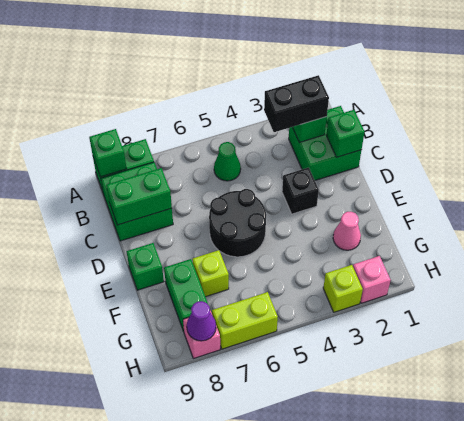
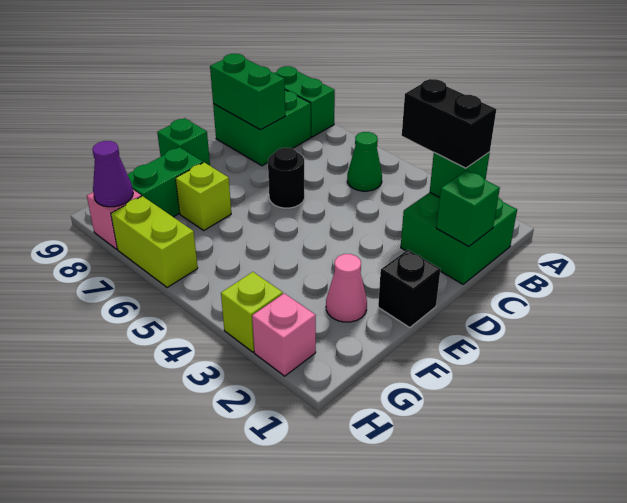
green 1x1 brick [89,129,127,177] -> none
black 1x1 brick [282,167,319,214] -> black 1x1 brick moved to [378,250,441,328]
black 2x2 round brick [209,189,266,257] -> black 1x1 round brick [268,148,305,208]

